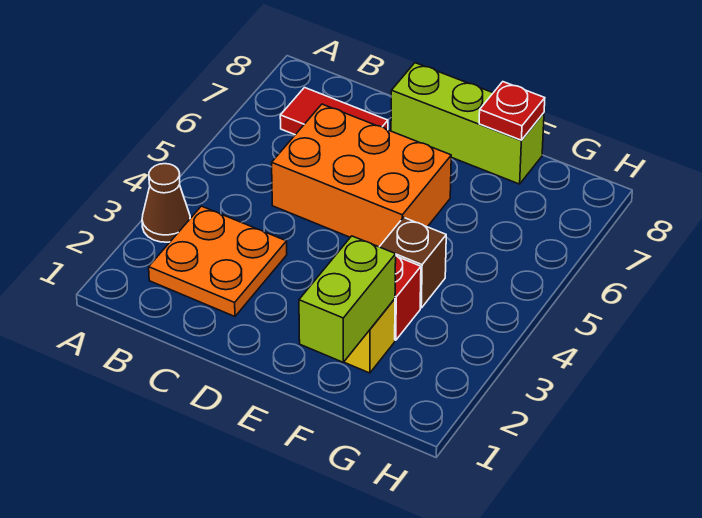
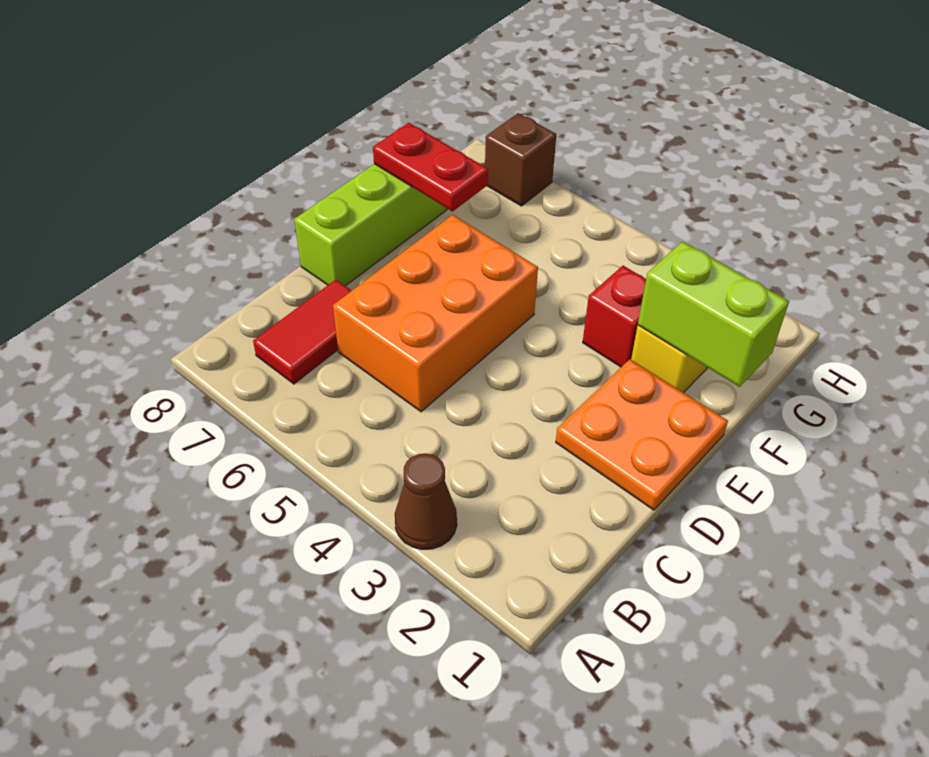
orange 2x2 plate [149,206,287,316] -> orange 2x2 plate moved to [556,359,728,510]
brown 1x1 brick [380,217,446,308] -> brown 1x1 brick moved to [485,113,556,206]
red 1x1 plate [479,82,545,140] -> red 1x2 plate [373,123,488,211]

